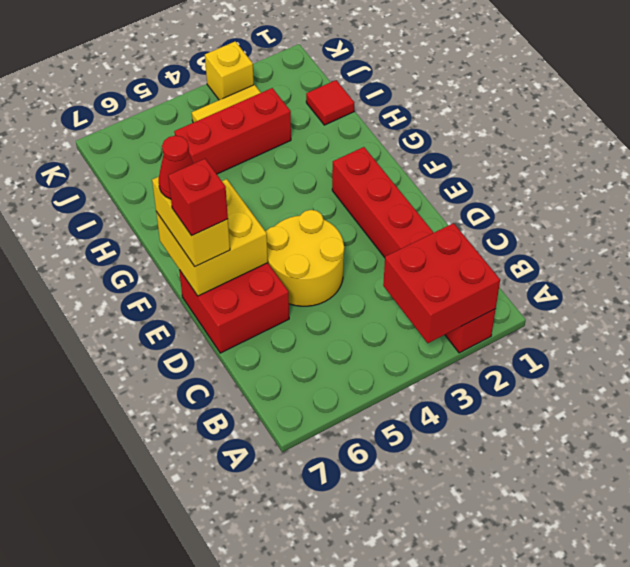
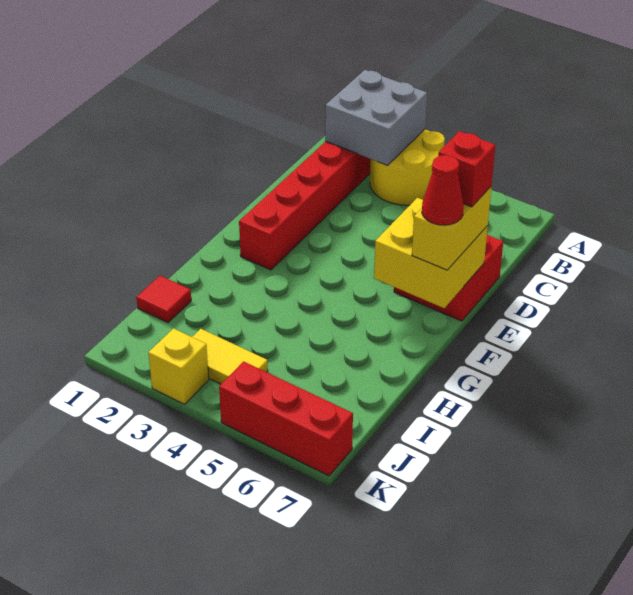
red 2x2 brick [383,223,500,343] -> grey 2x2 brick [325,70,427,166]
yellow 2x2 round brick [266,210,344,306] -> yellow 2x2 round brick moved to [370,129,445,205]
red 1x3 brick [174,88,291,174] -> red 1x3 brick moved to [219,362,353,476]

